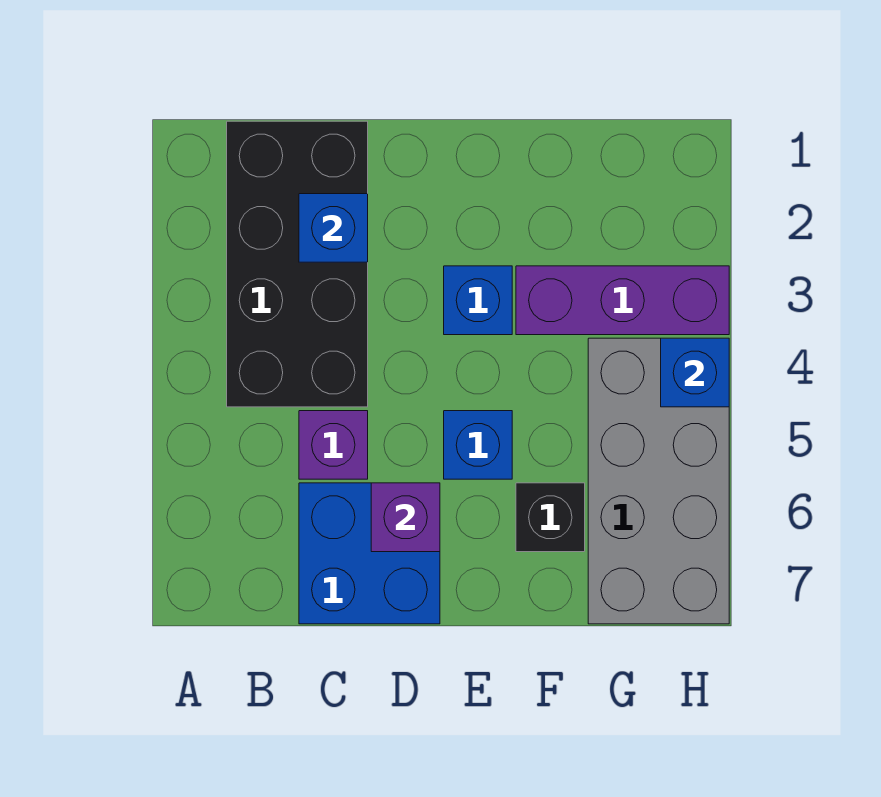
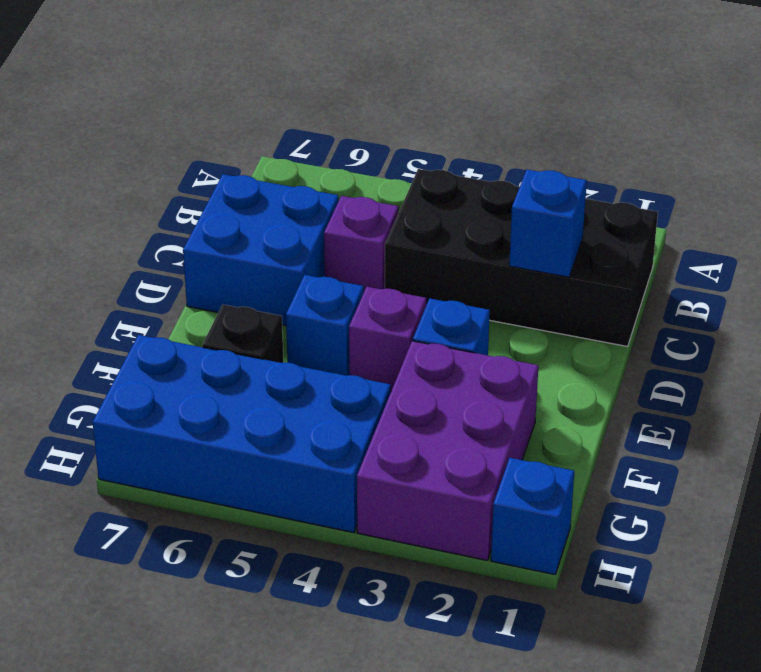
purple 1x1 brick [371,483,440,552] -> purple 1x1 brick moved to [349,287,426,391]
purple 1x3 brick [516,266,729,335] -> purple 2x3 brick [357,341,538,560]
grey 2x4 brick [588,338,729,624] -> blue 2x4 brick [93,335,391,533]
blue 1x1 brick [661,338,729,407] -> blue 1x1 brick moved to [491,458,574,574]

